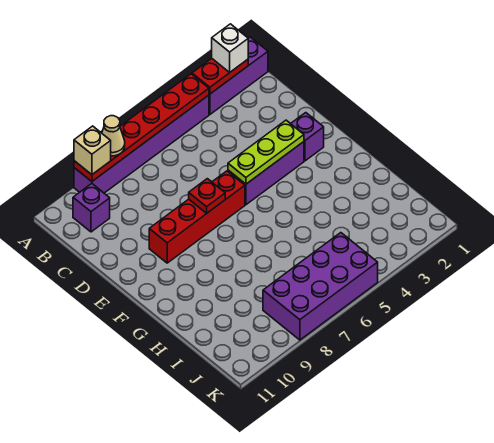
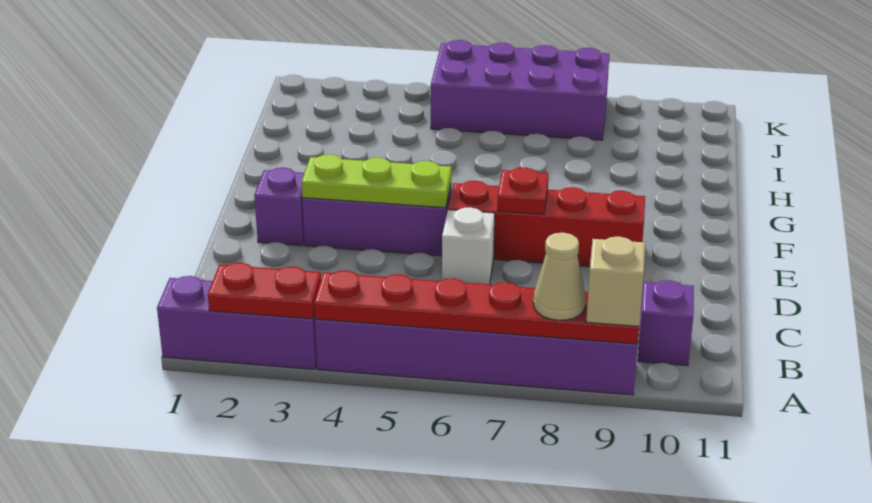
white 1x1 brick [212,24,248,72] -> white 1x1 brick moved to [442,207,495,285]

